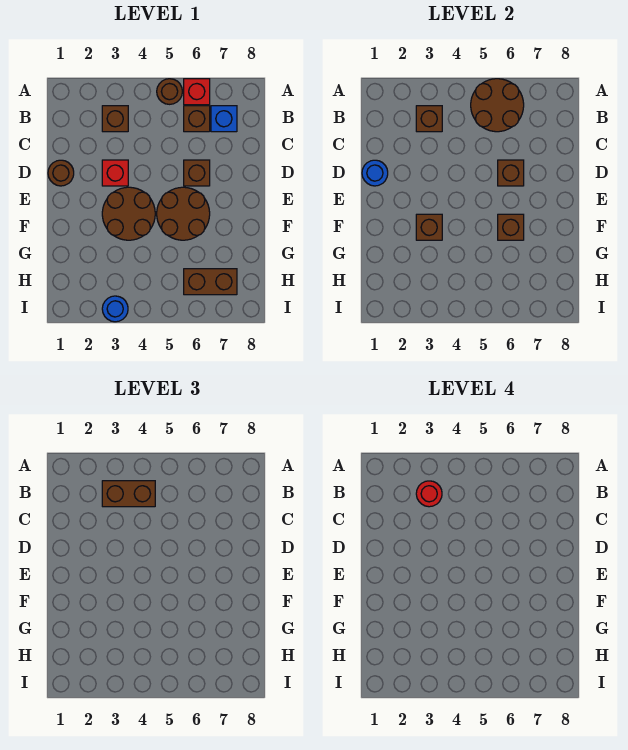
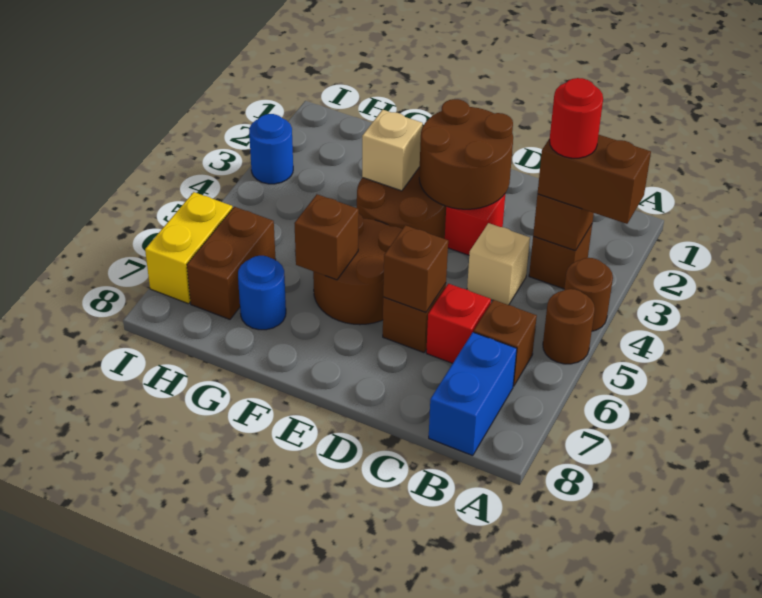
brown 2x2 round brick [471,79,524,132] -> brown 2x2 round brick moved to [419,99,513,209]
red 1x1 brick [184,79,210,105] -> red 1x1 brick moved to [426,284,491,363]
brown 1x2 brick [102,481,155,507] -> brown 1x2 brick turned to [538,135,651,224]
blue 1x1 brick [211,106,237,132] -> blue 1x2 brick [429,332,517,456]
none -> tan 1x1 brick [467,223,530,305]
brown 1x1 round brick [48,160,74,186] -> brown 1x1 round brick moved to [564,258,613,331]
blue 1x1 round brick [362,160,388,186] -> blue 1x1 round brick moved to [238,256,286,330]
brown 1x1 brick [416,214,442,240] -> tan 1x1 brick [362,110,423,191]
none -> yellow 1x2 brick [145,192,233,304]

